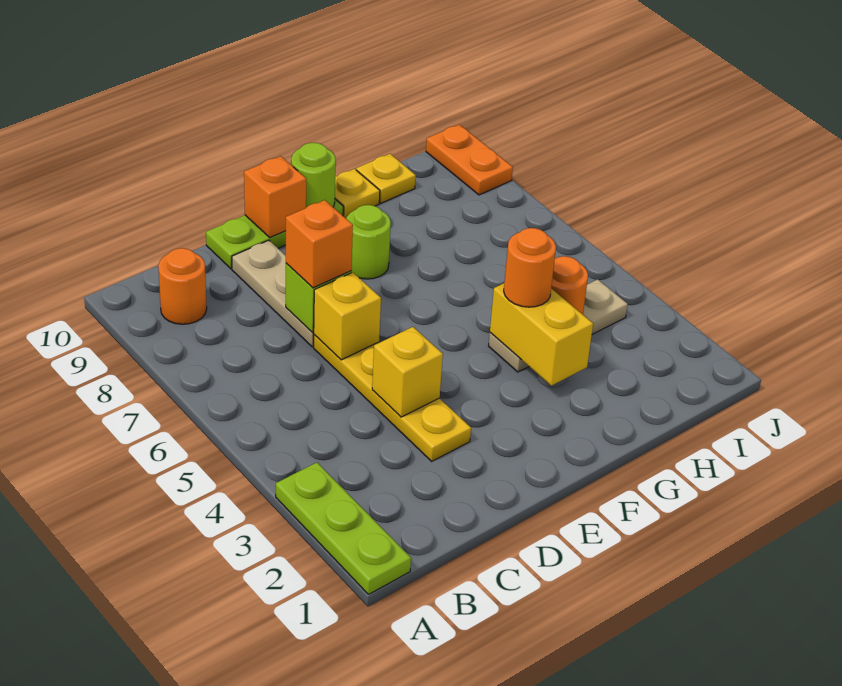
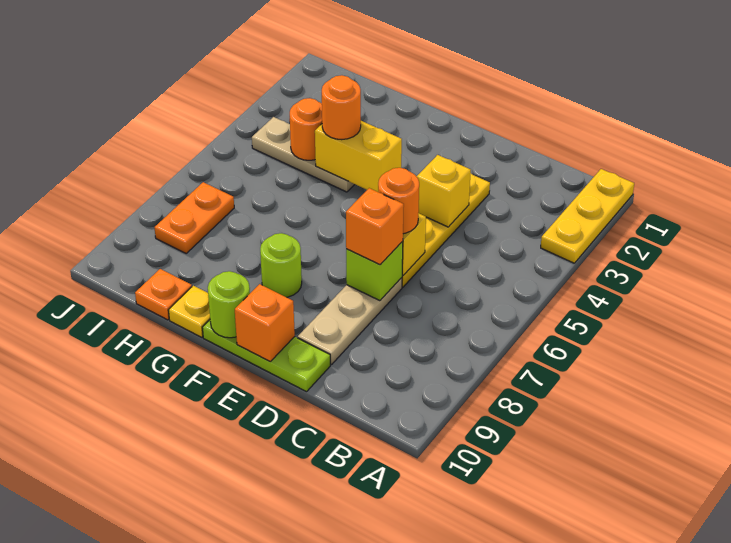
lime 1x3 plate [276,463,411,594] -> yellow 1x3 plate [541,169,634,263]
orange 1x1 round brick [158,248,207,324] -> orange 1x1 round brick moved to [378,168,419,234]
yellow 1x2 brick [490,283,593,386] -> yellow 1x2 brick turned to [315,121,402,192]
yellow 1x1 plate [356,154,416,203] -> orange 1x1 plate [135,269,192,320]
orange 1x2 plate [426,124,513,195] -> orange 1x2 plate moved to [154,182,234,253]

